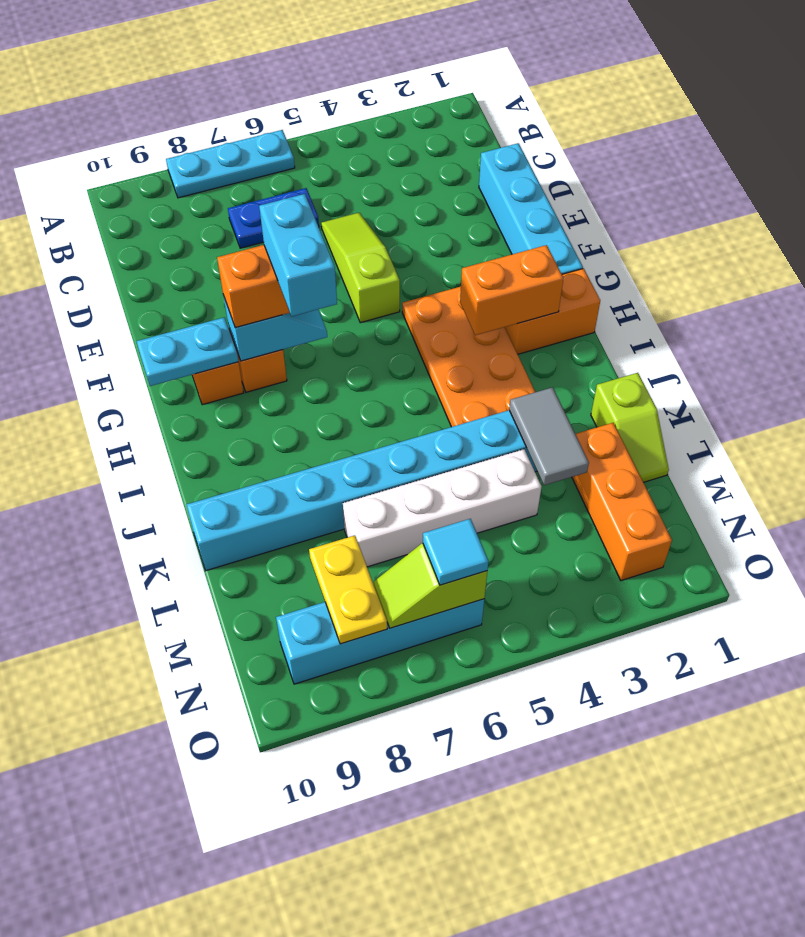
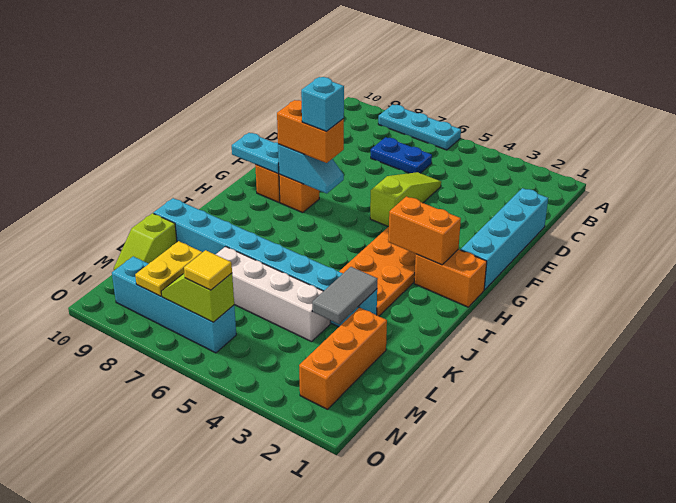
cyan 1x2 brick [259,194,337,316] -> cyan 1x1 brick [301,77,344,131]
lime 1x2 slope [591,373,669,482] -> lime 1x2 slope moved to [114,213,177,270]
cyan 1x1 tile [423,519,488,585] -> yellow 1x1 tile [184,250,232,290]

